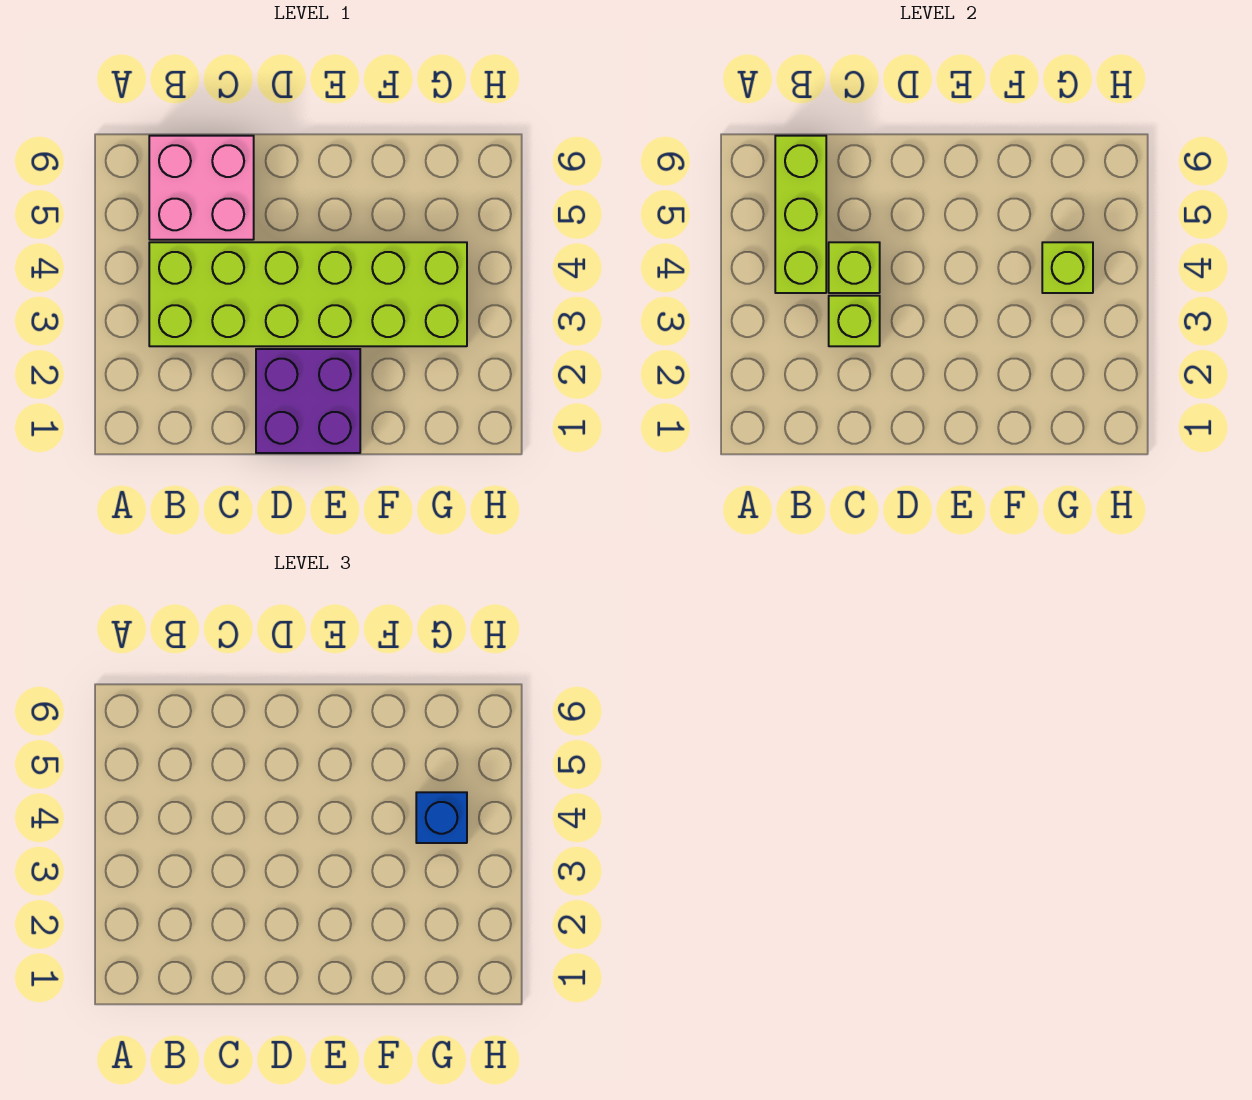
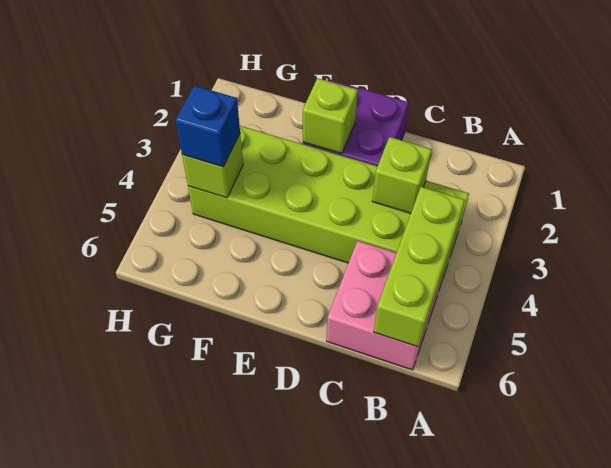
lime 1x1 brick [829,242,880,293] -> lime 1x1 brick moved to [303,78,358,154]

